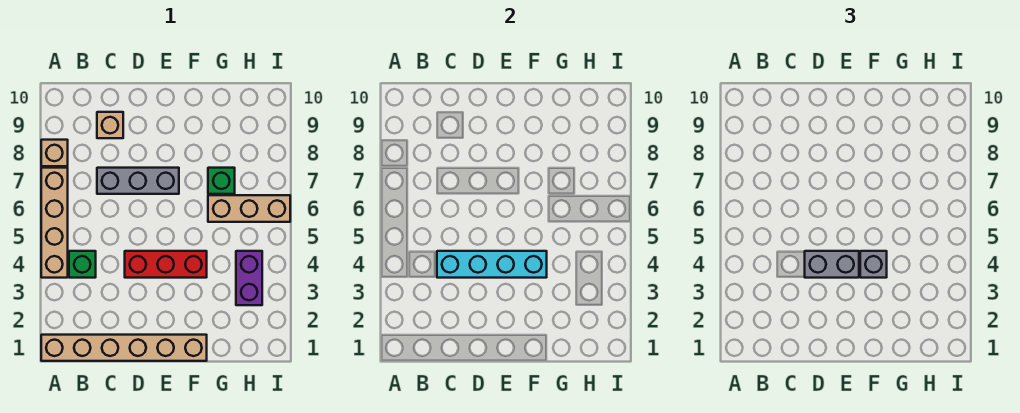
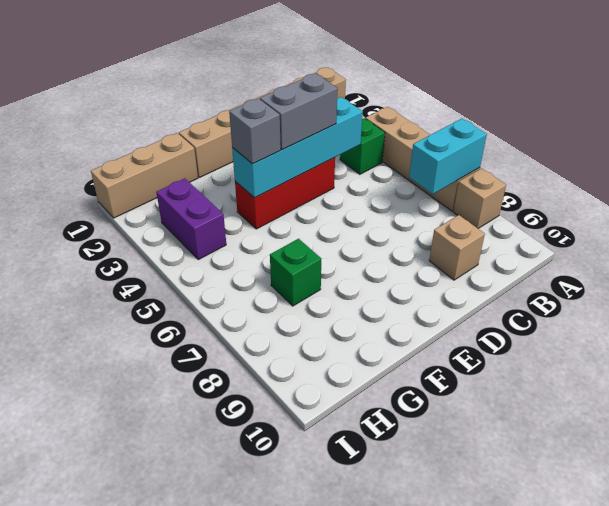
none -> cyan 1x2 brick [409,119,487,194]
grey 1x3 brick [97,168,179,194] -> none
tan 1x3 brick [208,195,290,222] -> tan 1x3 brick moved to [91,133,198,218]

